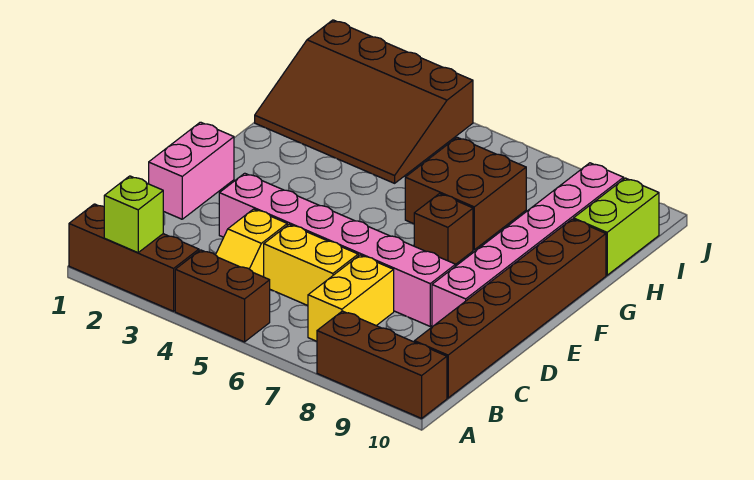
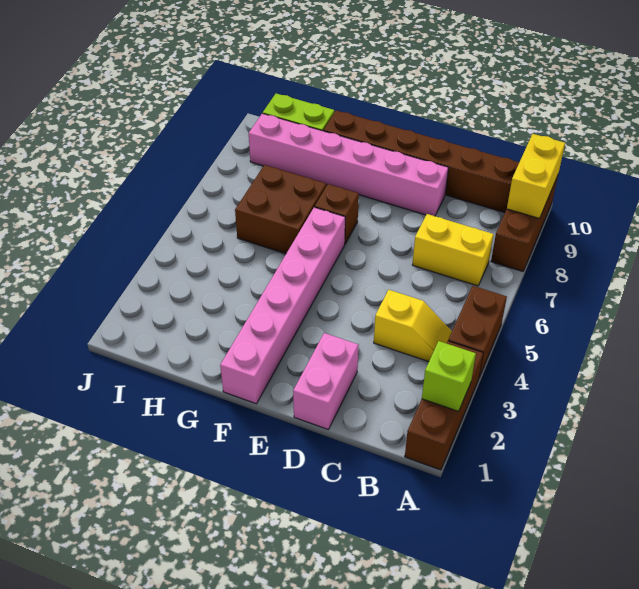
yellow 1x2 brick [264,224,358,306] -> yellow 1x2 brick moved to [507,134,565,219]
pink 1x2 brick [149,122,234,219] -> pink 1x2 brick turned to [293,333,359,429]
pink 1x6 brick [219,173,456,326] -> pink 1x6 brick moved to [220,207,345,404]
brown 3x4 slope [255,20,473,183] -> none

